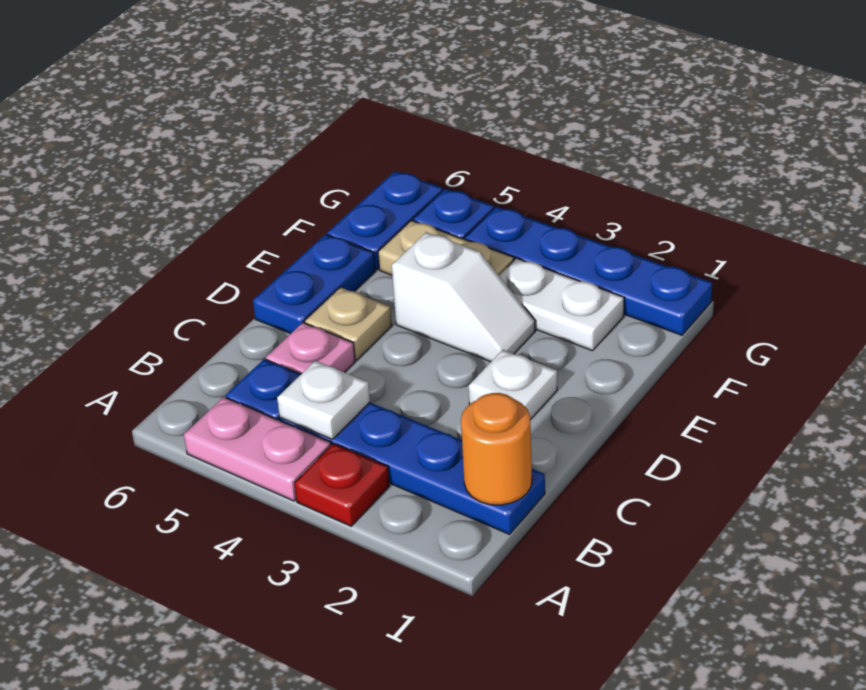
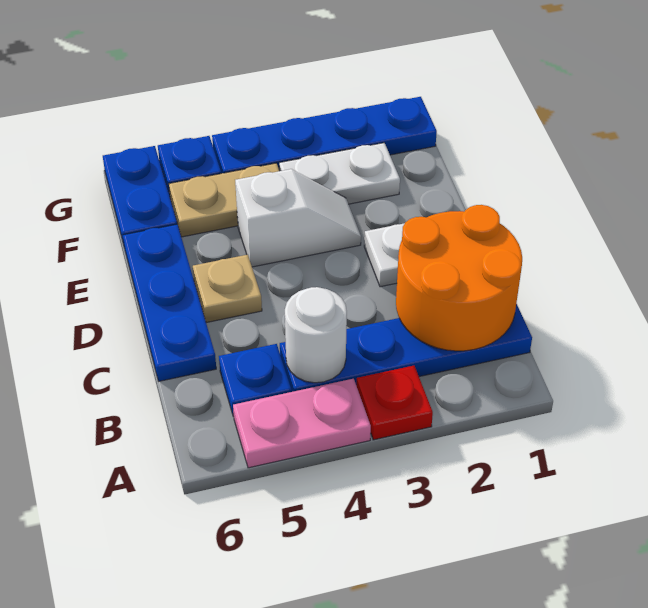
orange 1x1 round brick [461,393,532,505] -> orange 2x2 round brick [396,205,522,351]
white 1x1 plate [277,361,370,440] -> white 1x1 round brick [285,287,347,383]
pink 1x1 plate [266,323,355,374] -> none
blue 1x2 plate [253,234,375,334] -> blue 1x3 plate [123,224,216,381]

